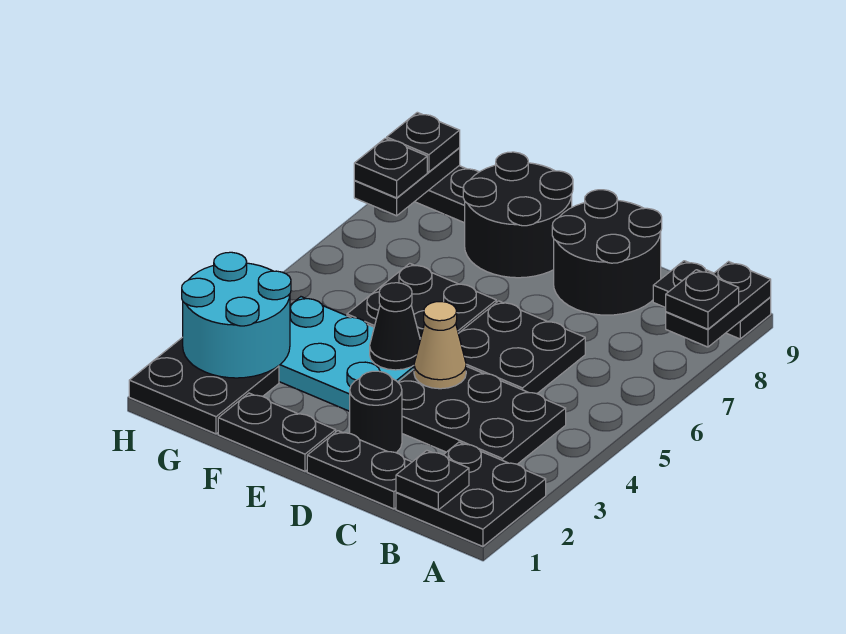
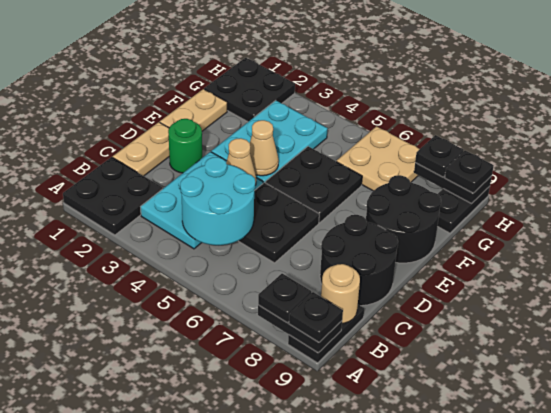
black 1x1 plate [396,450,469,510] -> black 1x1 plate moved to [289,292,343,342]
black 2x3 plate [398,366,566,464] -> cyan 2x3 plate [141,152,263,249]
none -> tan 1x1 round brick [321,264,360,323]
black 1x2 plate [307,431,412,509] -> tan 1x2 plate [113,122,169,176]
black 1x1 round brick [350,371,402,453] -> green 1x1 round brick [168,119,202,173]
black 1x2 plate [218,393,336,471] -> tan 1x2 plate [160,89,227,131]
black 1x1 cone [370,283,420,370] -> tan 1x1 cone [250,120,279,176]
cyan 2x2 round brick [182,252,291,378] -> cyan 2x2 round brick moved to [180,157,255,245]
none -> tan 2x2 plate [336,126,419,191]

